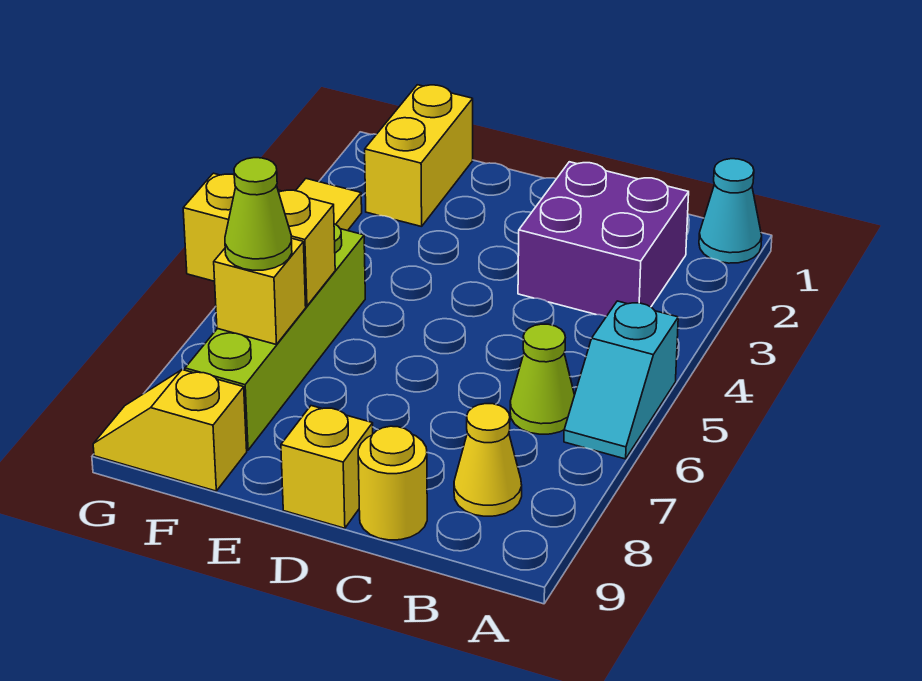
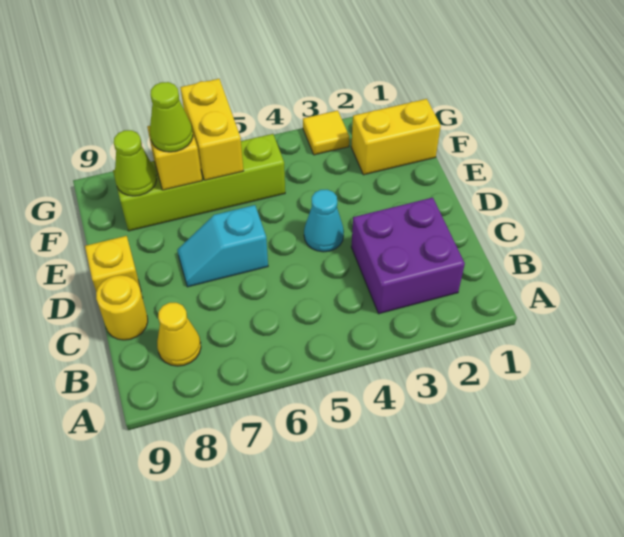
cyan 1x1 cone [699,159,762,263] -> cyan 1x1 cone moved to [304,190,344,252]
cyan 1x2 slope [564,301,678,459] -> cyan 1x2 slope moved to [177,205,268,287]
lime 1x1 cone [510,324,574,434] -> lime 1x1 cone moved to [114,130,157,196]
yellow 1x2 slope [93,370,247,491] -> none

